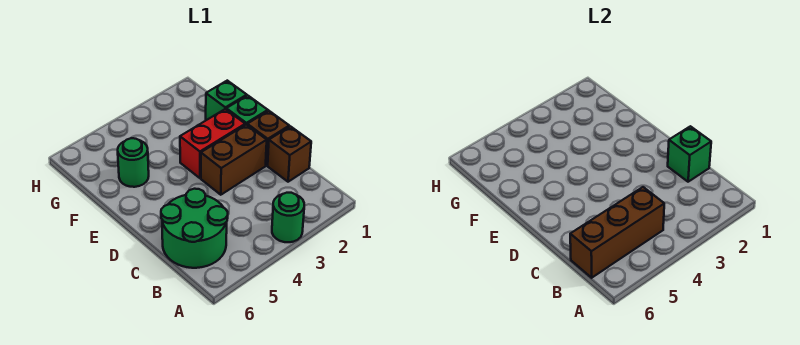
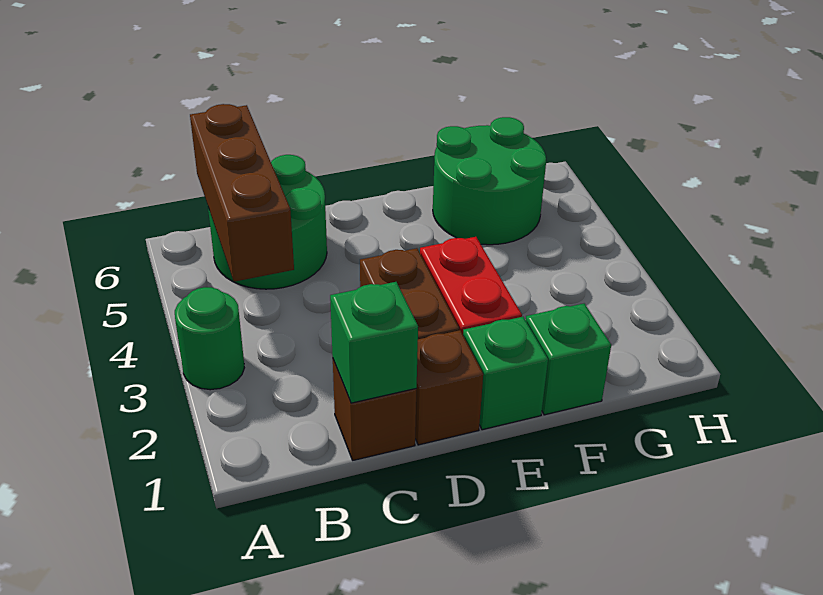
green 1x1 round brick [118,138,149,187] -> green 2x2 round brick [433,117,546,245]

